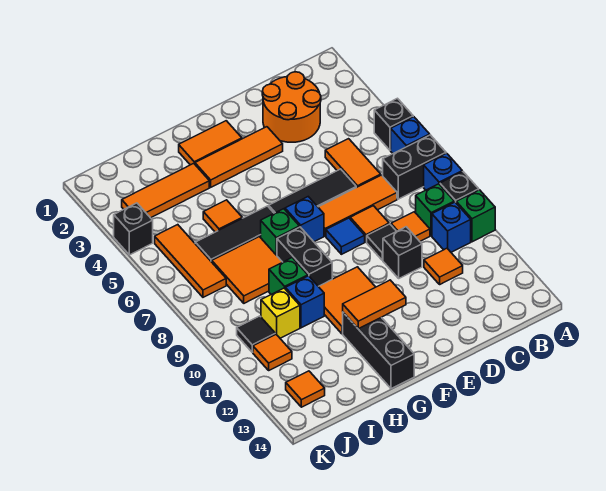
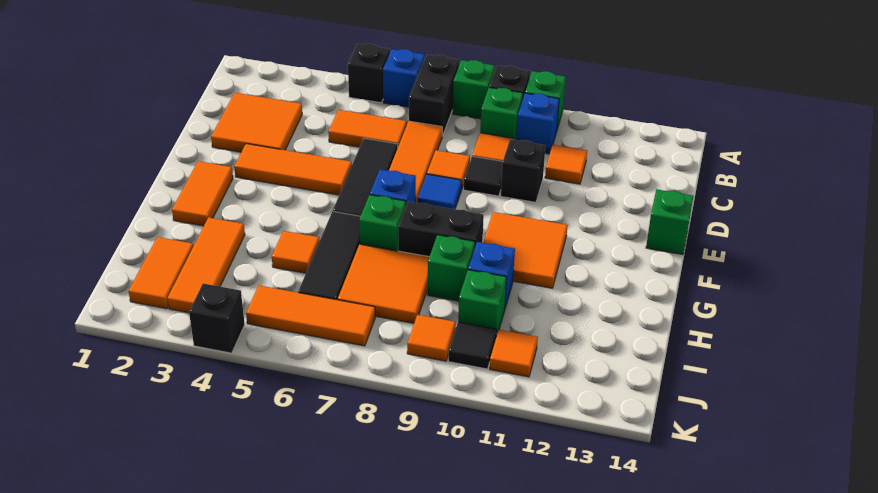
blue 1x1 brick [424,153,462,190] -> green 1x1 brick [453,60,495,119]
orange 2x2 round brick [262,72,321,142] -> orange 2x2 tile [211,93,302,152]
orange 1x3 tile [195,127,283,187] -> orange 1x3 tile turned to [234,144,352,195]
none -> green 1x1 brick [646,189,693,255]
orange 1x2 tile [343,280,406,329] -> orange 1x2 tile moved to [129,237,193,309]
black 1x3 brick [343,312,414,389] -> none
yellow 1x1 brick [261,288,300,338] -> green 1x1 brick [458,270,507,337]
orange 1x1 tile [286,371,325,407] -> orange 1x1 tile moved to [407,315,456,361]

